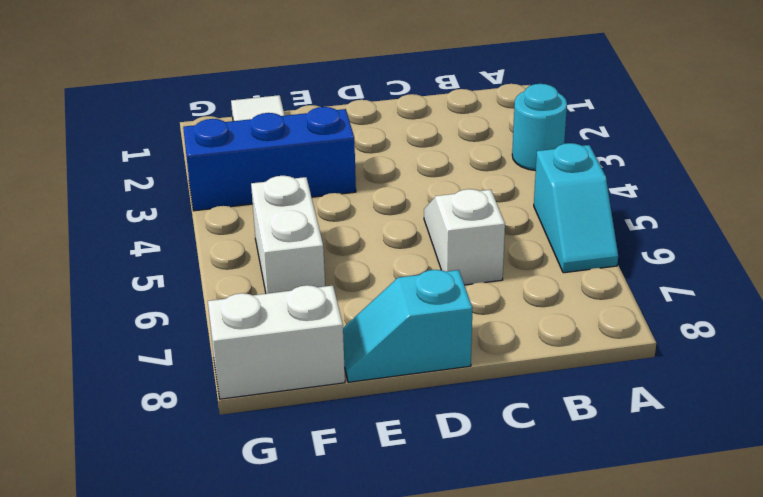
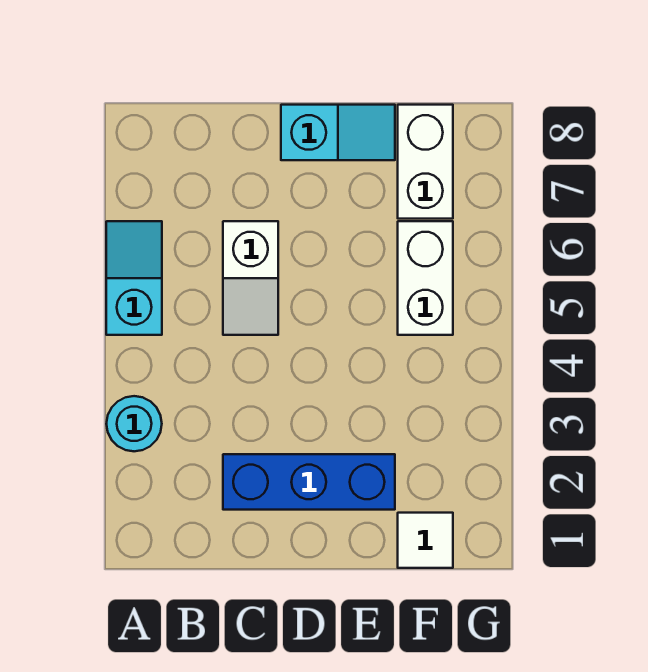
blue 1x3 brick [183,107,356,211] -> blue 1x3 brick moved to [223,454,395,510]
white 1x2 brick [208,285,345,399] -> white 1x2 brick turned to [398,105,453,219]

